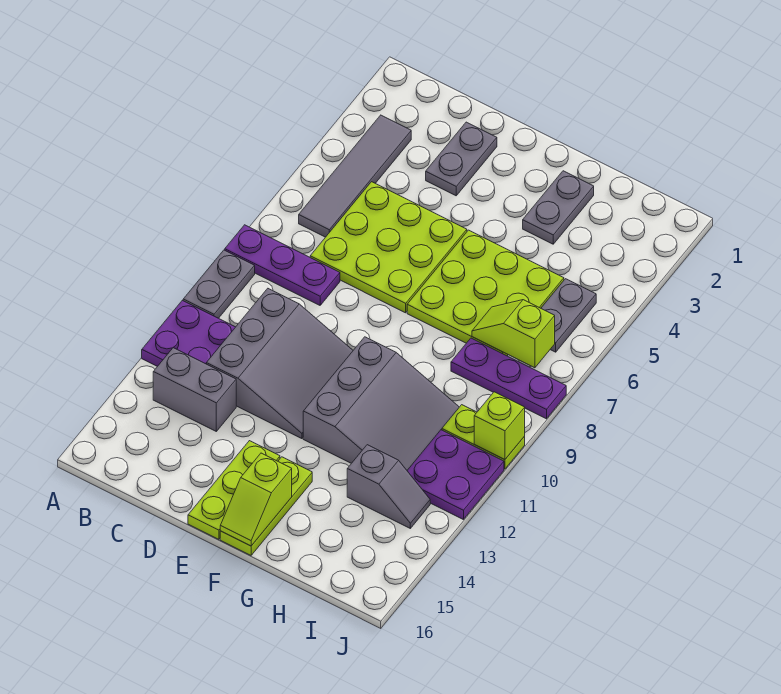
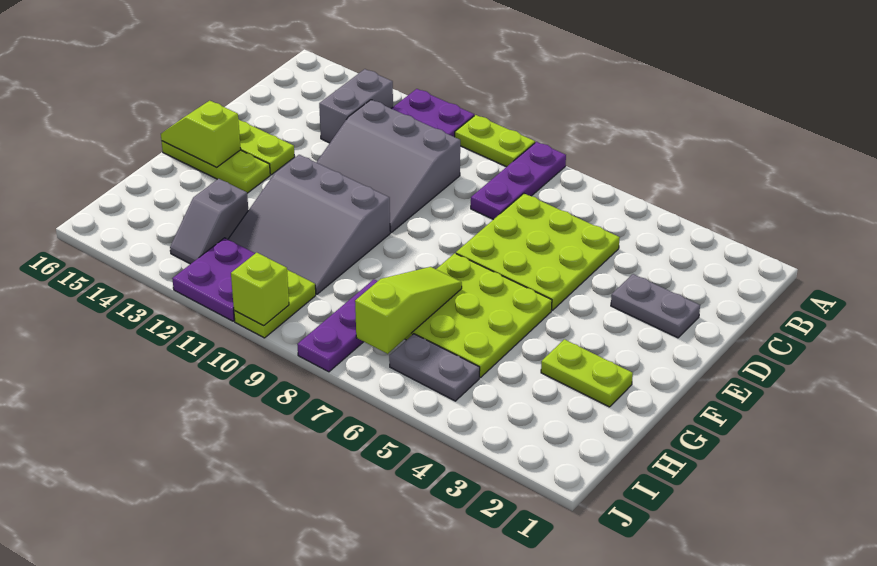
grey 1x2 plate [183,250,255,318] -> lime 1x2 plate [455,115,535,167]
grey 1x4 tile [299,115,411,237] -> none
grey 1x2 plate [523,171,594,244] -> lime 1x2 plate [541,339,633,407]
lime 1x2 slope [472,300,555,368] -> lime 1x3 slope [355,267,462,354]

